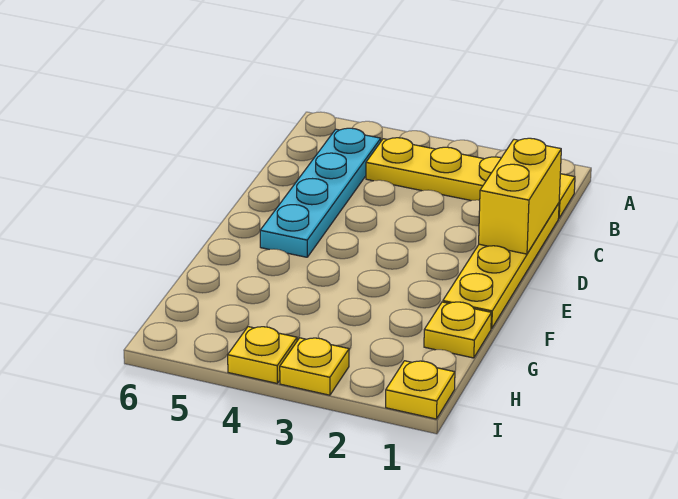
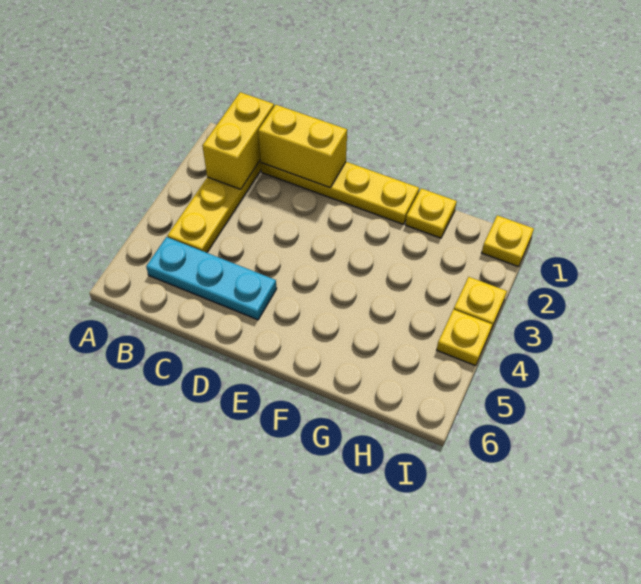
none -> yellow 1x2 brick [202,92,274,189]
cyan 1x4 plate [260,128,381,257] -> cyan 1x3 plate [146,237,277,320]

